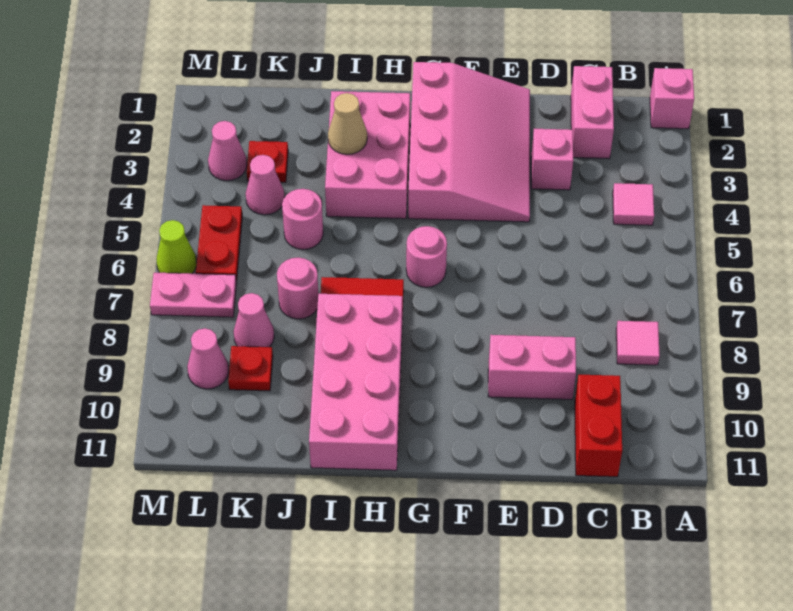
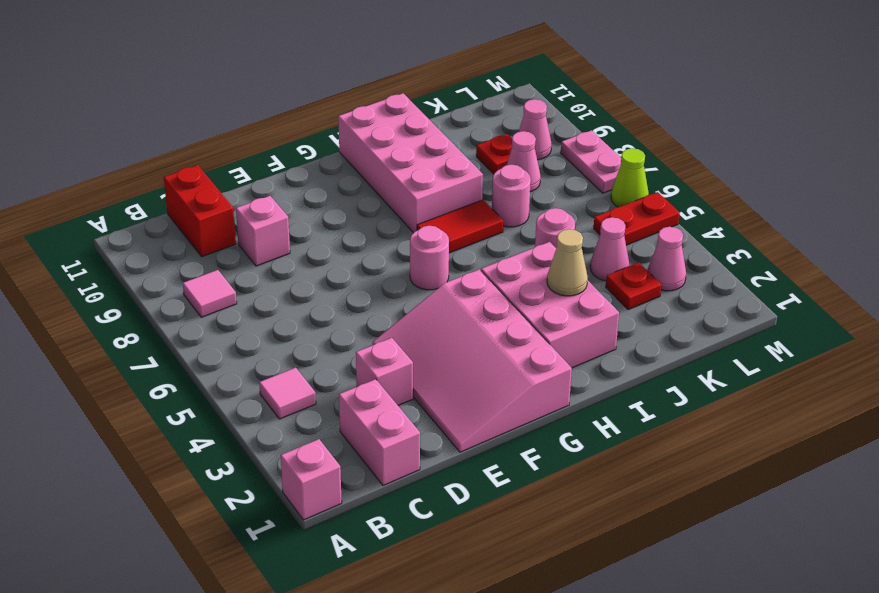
pink 1x2 brick [488,335,576,399] -> pink 1x1 brick [236,196,290,266]
red 1x2 plate [196,205,242,282] -> red 1x2 plate turned to [594,192,680,245]
pink 1x2 plate [150,273,236,317] -> pink 1x2 plate turned to [561,130,621,193]

